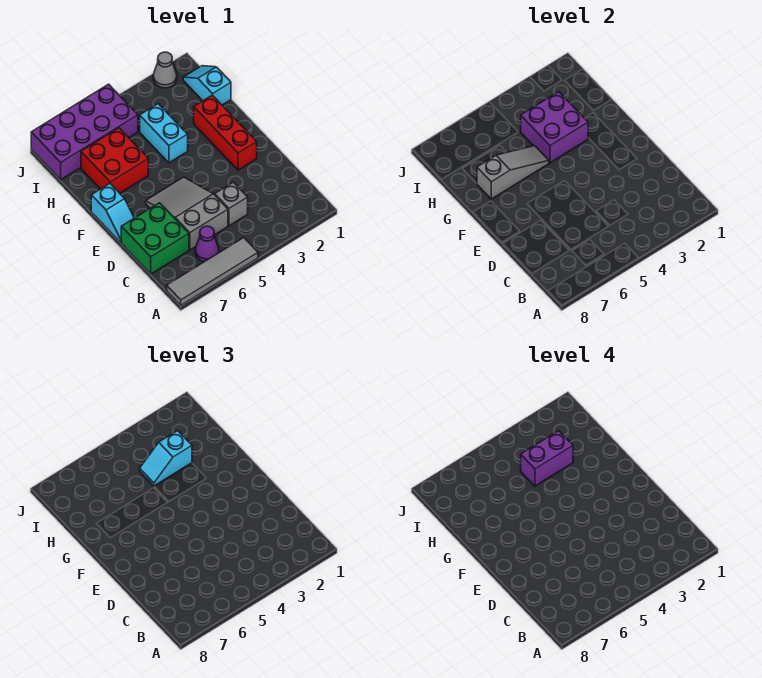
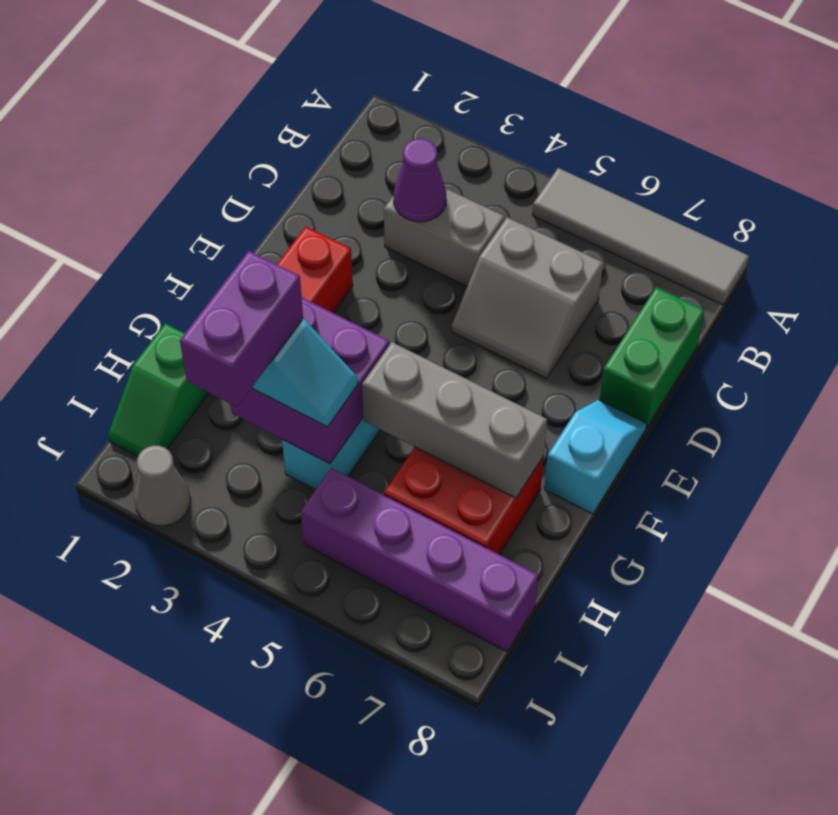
purple 1x1 cone [195,226,219,262] -> purple 1x1 cone moved to [394,139,446,222]
grey 1x1 brick [215,182,248,226] -> grey 1x2 brick [384,189,504,286]
grey 2x3 slope [146,177,228,250] -> grey 2x2 slope [452,217,603,378]
green 2x2 brick [121,203,189,274] -> green 1x2 brick [600,287,704,428]
grey 1x3 slope [477,146,549,199] -> grey 1x3 brick [362,342,547,498]
cyan 1x2 slope [183,66,231,105] -> green 1x2 slope [108,324,209,456]
purple 1x2 brick [521,431,573,486] -> purple 1x2 brick turned to [180,251,303,407]
purple 2x4 brick [31,84,138,180] -> purple 1x4 brick [301,468,538,652]

